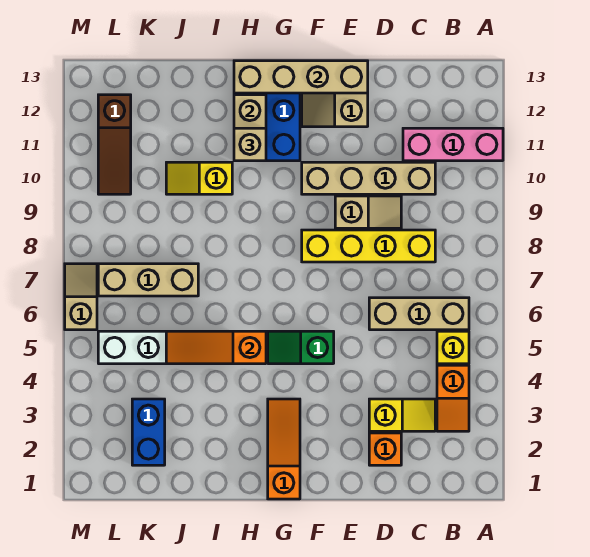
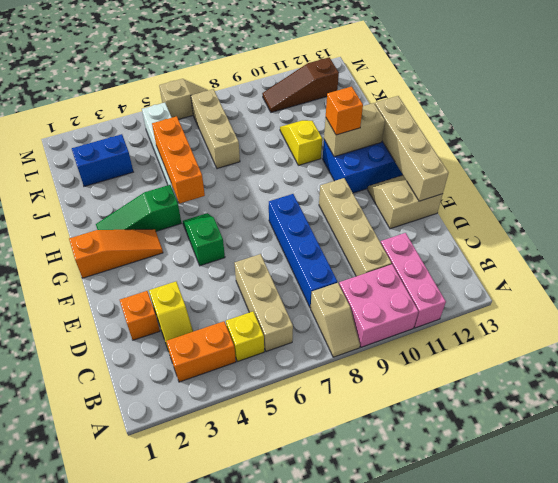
none -> pink 2x2 brick [339,264,419,347]
orange 1x2 slope [437,365,469,431] -> orange 1x2 brick [166,321,236,382]
yellow 1x4 brick [302,230,435,262] -> blue 1x4 brick [269,194,337,308]
tan 1x2 slope [335,196,401,228] -> tan 1x2 slope moved to [311,283,360,357]
none -> green 1x3 slope [96,185,181,231]
orange 1x3 slope [166,331,266,364] -> orange 1x3 brick [152,116,205,203]
tan 1x1 brick [234,128,266,161] -> orange 1x1 brick [326,87,363,135]

